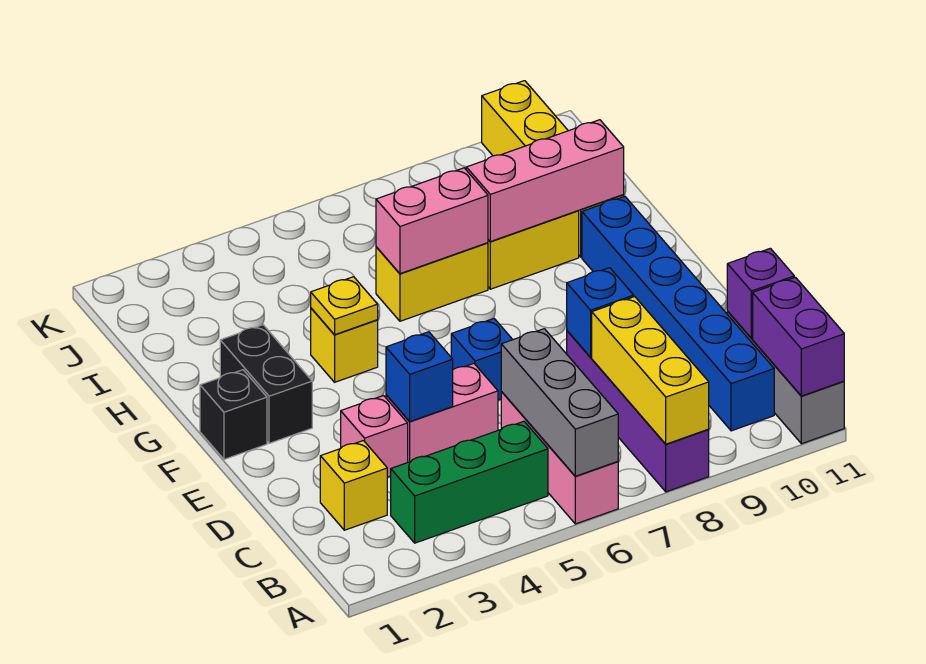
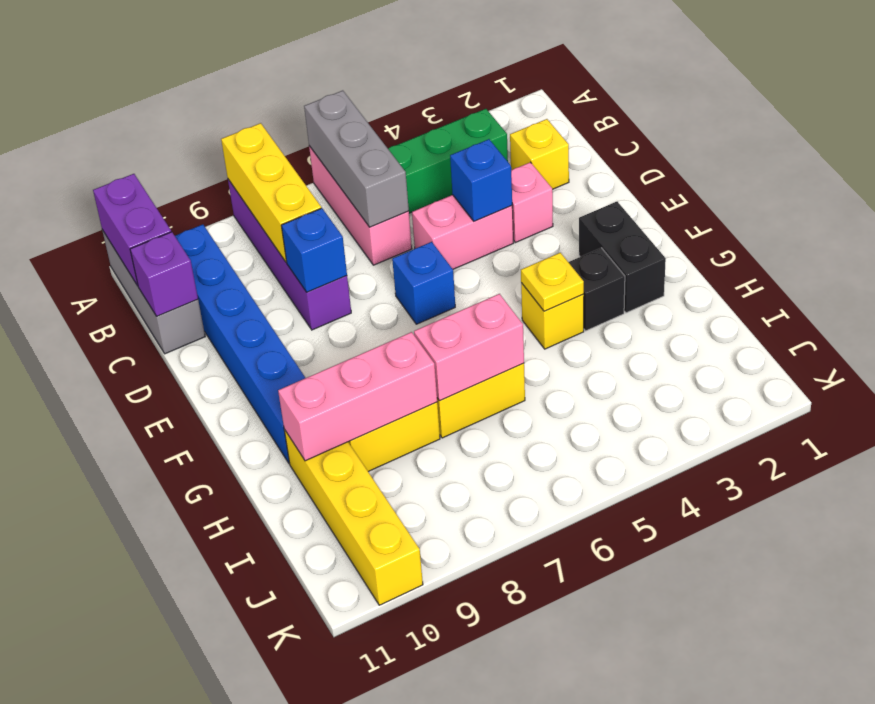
black 1x1 brick [200,370,267,459] -> black 1x1 brick moved to [569,248,625,331]

